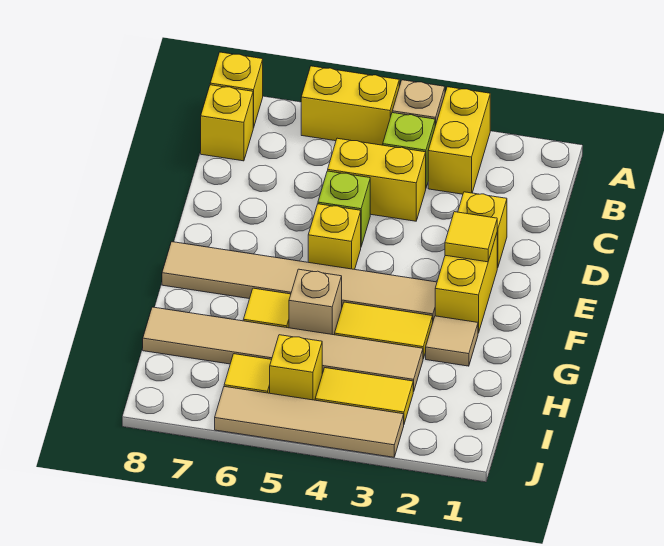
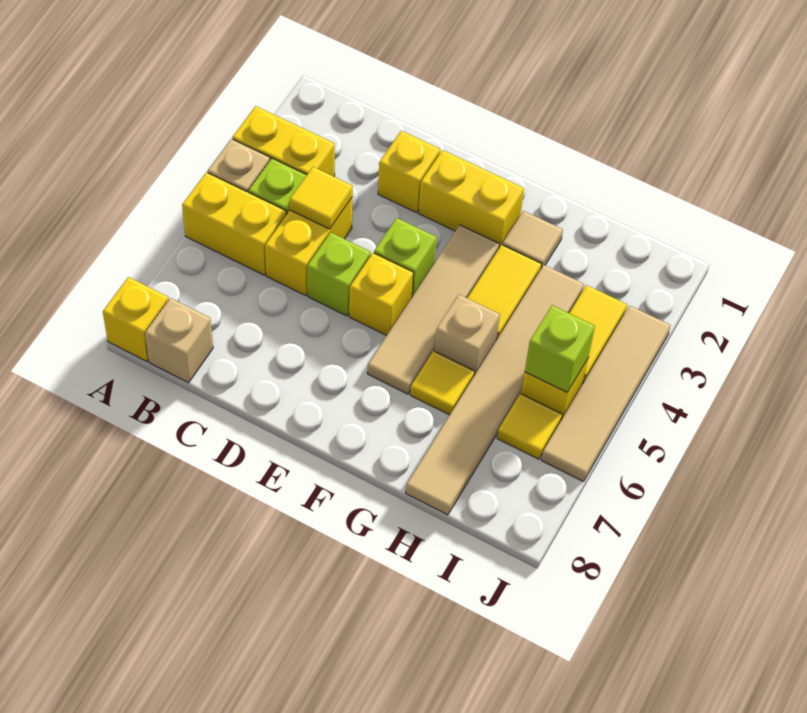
yellow 1x2 brick [301,66,399,145] -> yellow 1x2 brick turned to [182,172,287,275]
yellow 1x1 brick [201,85,253,161] -> tan 1x1 brick [145,298,213,383]
yellow 1x1 tile [445,212,497,262] -> yellow 1x1 tile moved to [290,167,353,229]
none -> lime 1x1 brick [374,218,437,297]
tan 1x6 tile [162,242,437,320] -> tan 1x4 tile [367,225,499,394]
none -> lime 1x1 brick [525,305,595,392]

